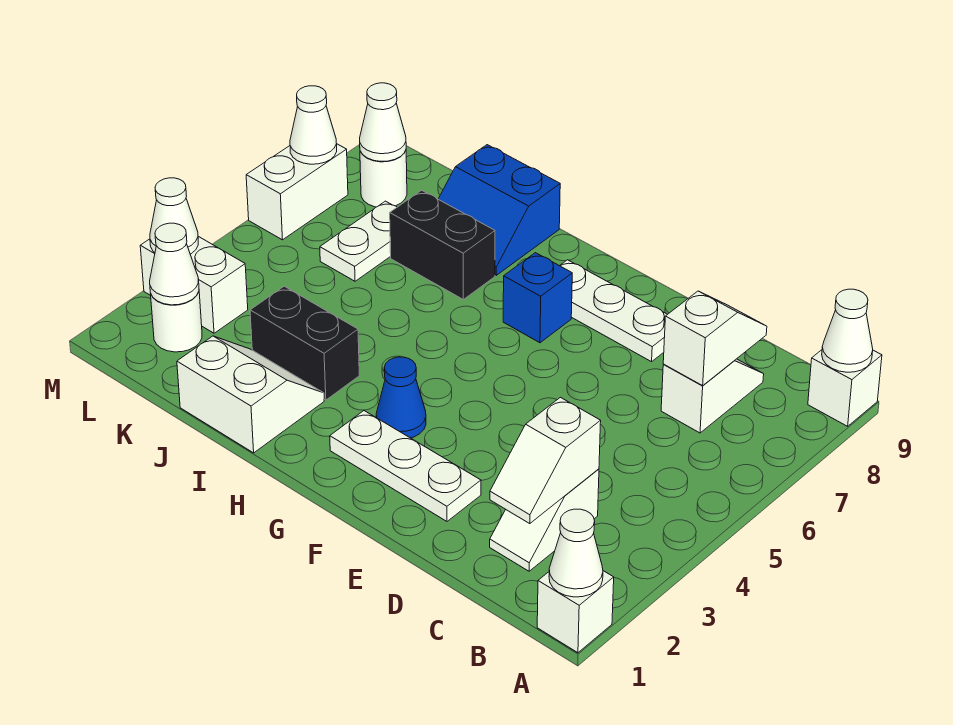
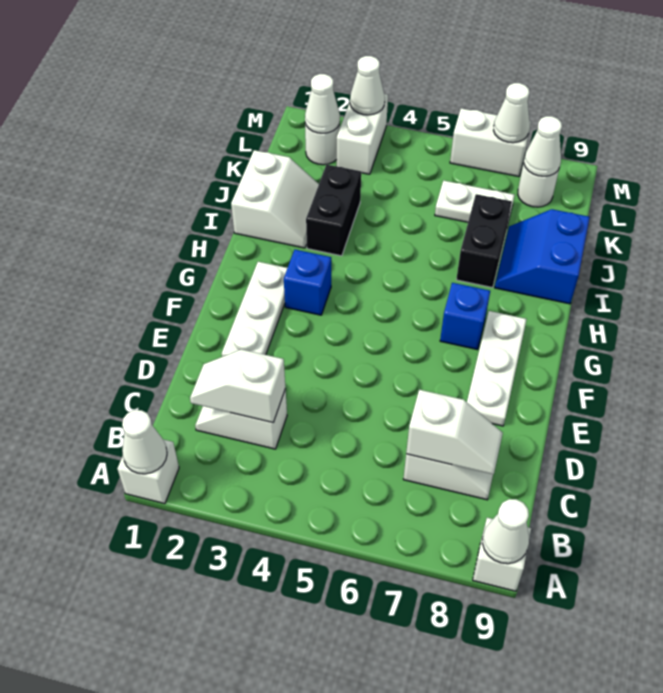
blue 1x1 cone [376,357,426,438] -> blue 1x1 brick [284,250,331,315]

